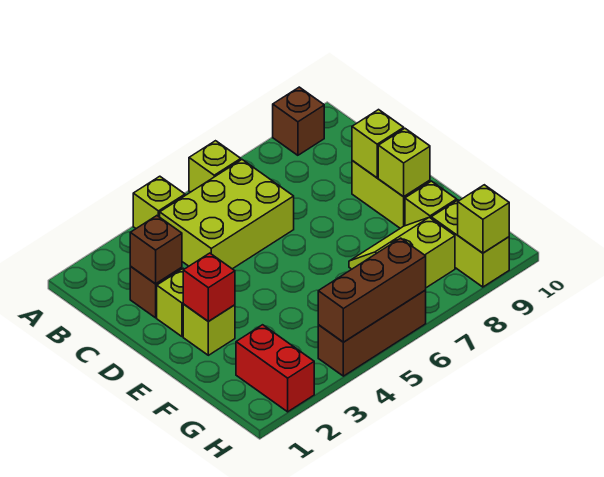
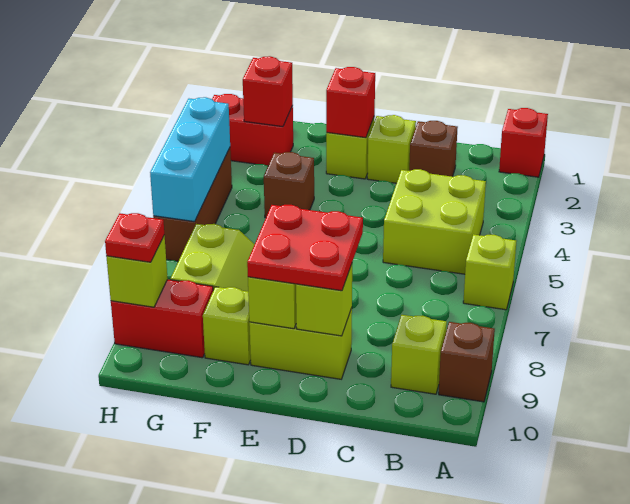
none -> red 1x1 brick [499,108,548,177]
lime 1x1 brick [133,176,185,228] -> lime 1x1 brick moved to [391,315,447,394]
lime 2x3 brick [160,160,294,269] -> lime 2x2 brick [383,169,486,274]
brown 1x1 brick [130,216,182,284] -> brown 1x1 brick moved to [264,152,314,218]
none -> red 2x2 plate [247,205,363,291]
none -> red 1x1 brick [243,56,293,127]
lime 1x2 brick [431,200,509,287] -> red 1x2 brick [111,280,213,358]
brown 1x3 brick [318,238,426,342] -> cyan 1x3 brick [150,97,230,222]
none -> red 1x1 plate [105,213,164,262]

